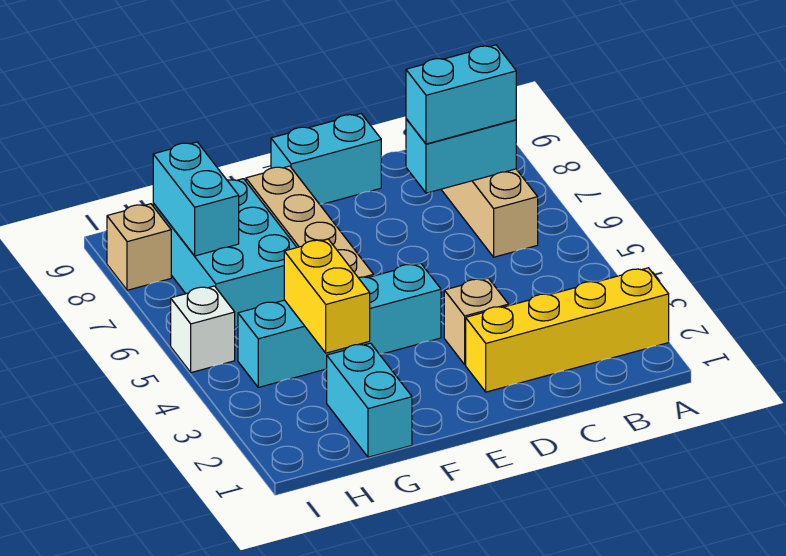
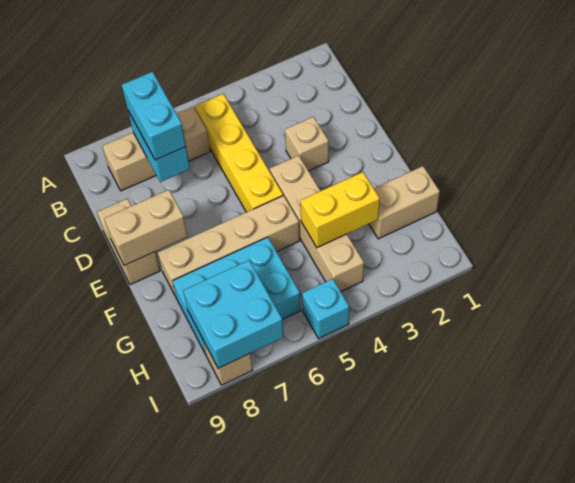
yellow 1x4 brick [466,268,669,392] -> yellow 1x4 brick moved to [195,94,283,212]
cyan 1x2 brick [271,114,381,204] -> tan 1x2 brick [97,199,160,285]
cyan 1x4 brick [238,263,441,387] -> tan 1x4 brick [270,155,364,291]
none -> tan 1x2 brick [104,190,188,266]
cyan 1x2 brick [327,343,412,457] -> tan 1x2 brick [369,166,440,239]
cyan 1x2 brick [153,142,239,256] -> cyan 2x2 brick [183,260,284,369]
white 1x1 brick [171,286,235,373] -> cyan 1x1 brick [302,279,349,339]

